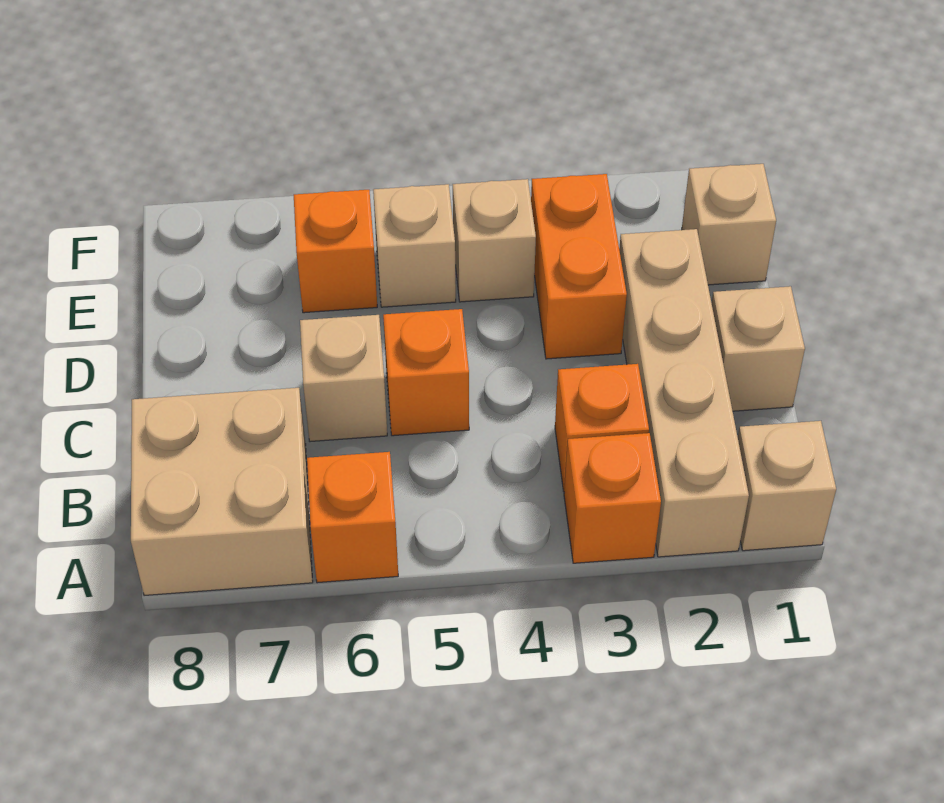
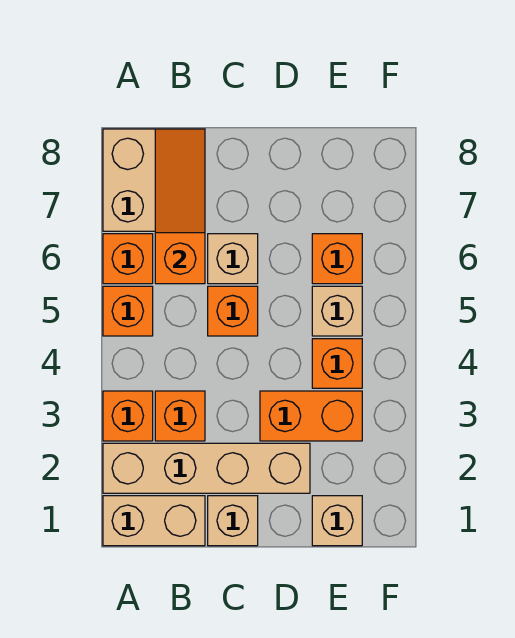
tan 1x1 brick [738,421,836,551] -> tan 1x2 brick [103,496,205,546]
none -> orange 1x1 brick [103,286,153,336]
none -> orange 1x3 slope [155,129,205,284]
tan 1x1 brick [453,179,536,302] -> orange 1x1 brick [312,339,362,388]

